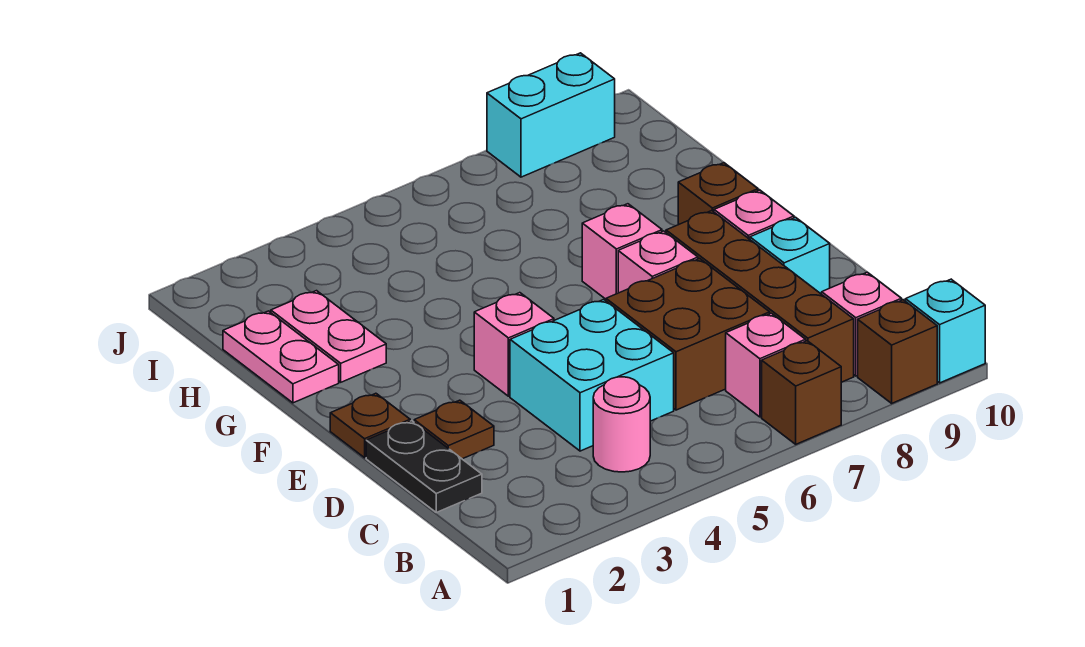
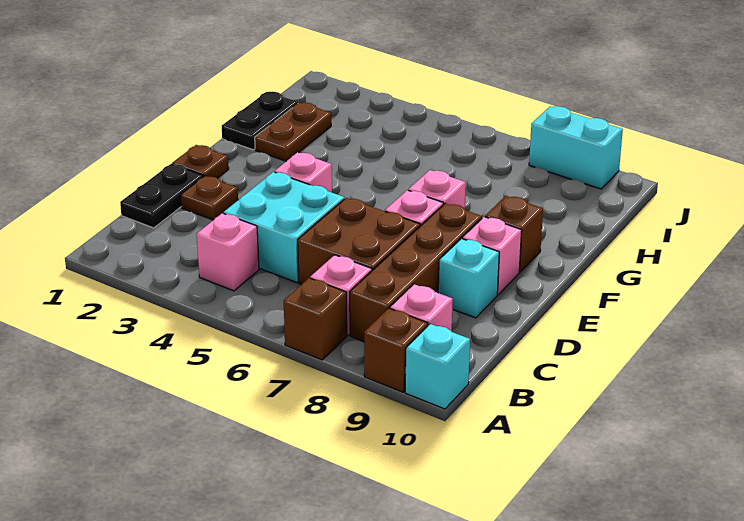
pink 1x1 round brick [593,377,650,472] -> pink 1x1 brick [197,213,259,291]
pink 1x2 plate [223,311,339,403] -> black 1x2 plate [222,92,298,150]
pink 1x2 plate [271,291,386,382] -> brown 1x2 plate [255,102,331,161]

